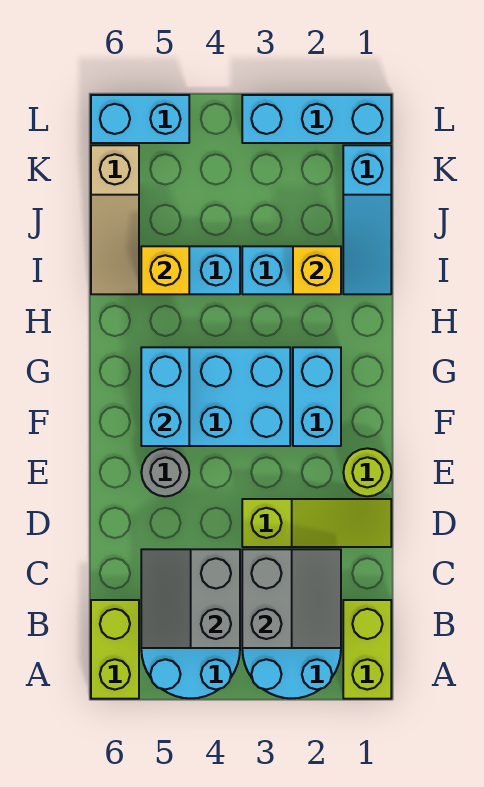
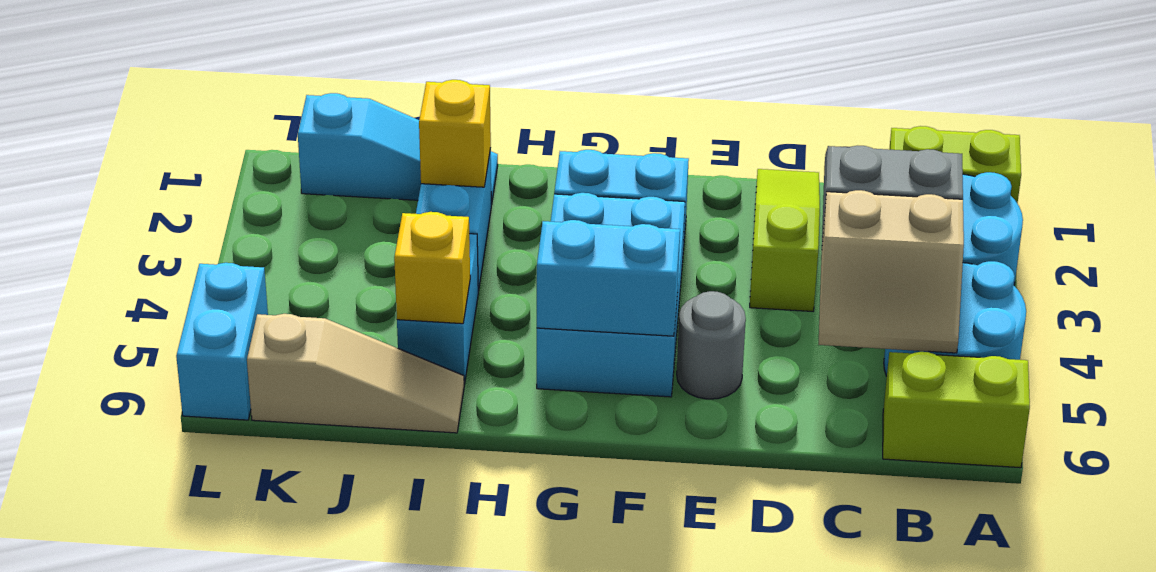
grey 2x2 slope [141,549,240,648] -> tan 2x2 slope [819,190,964,353]
lime 1x1 round brick [343,448,391,496] -> none
cyan 1x3 brick [242,95,391,143] -> none

